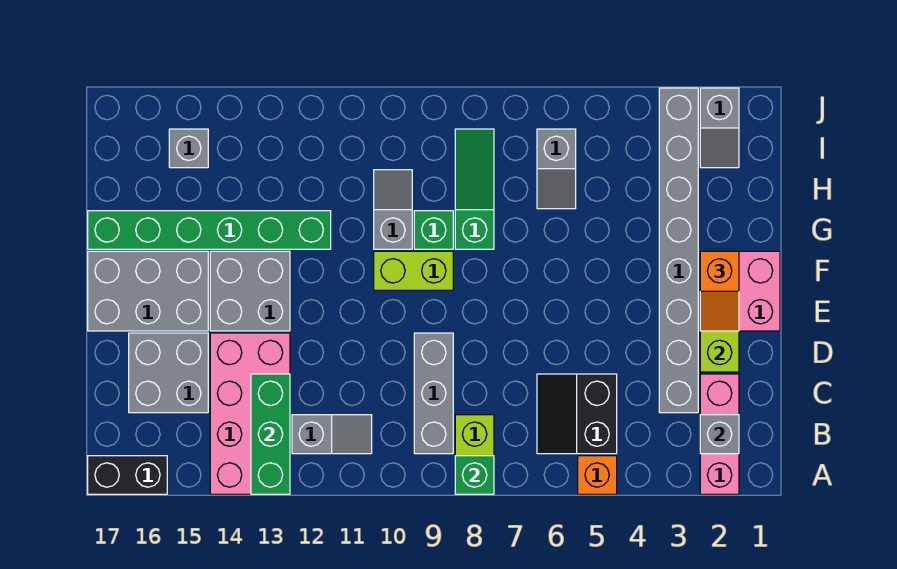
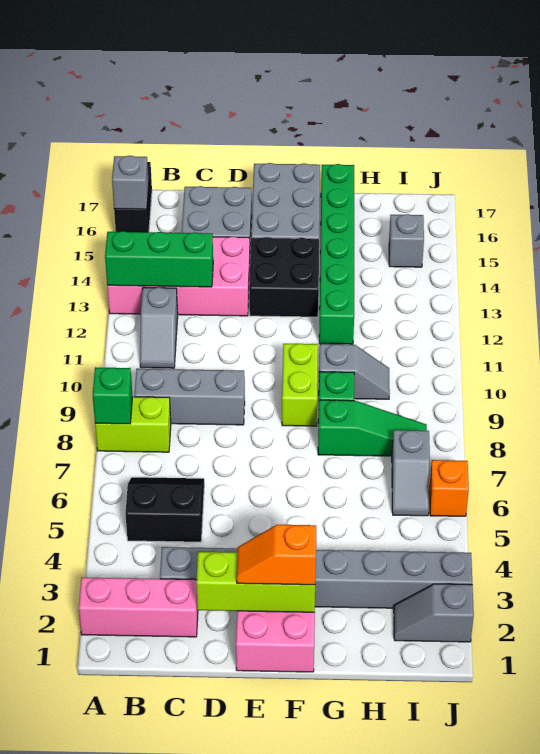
orange 1x1 brick [578,456,617,494] -> orange 1x1 brick moved to [429,460,469,516]
grey 1x1 brick [700,415,739,454] -> grey 1x1 brick moved to [112,156,149,209]
grey 2x2 brick [210,251,290,331] -> black 2x2 brick [249,237,319,317]
grey 1x2 slope [537,129,576,209] -> grey 1x2 slope turned to [392,430,430,516]

